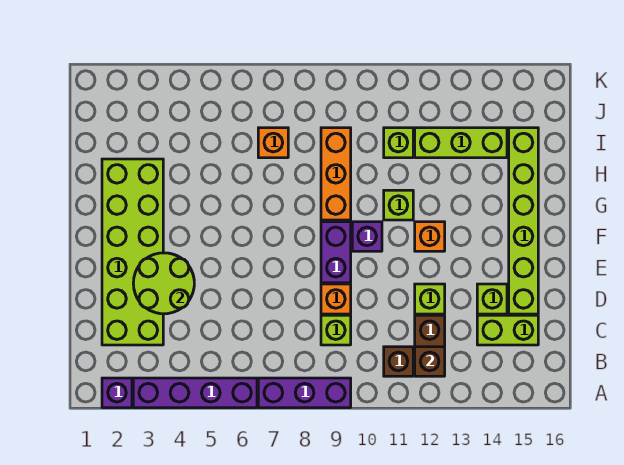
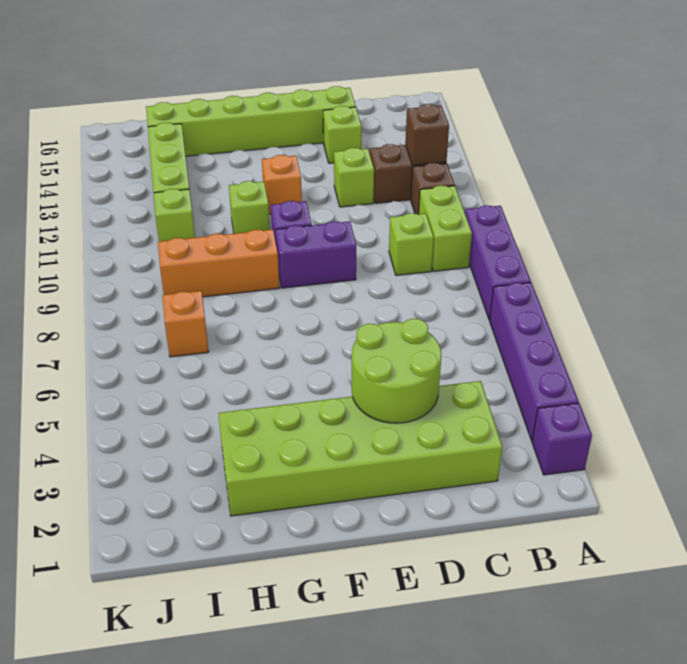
lime 1x2 brick [477,315,538,345] -> lime 1x2 brick moved to [419,185,472,271]
orange 1x1 brick [321,284,351,314] -> none

